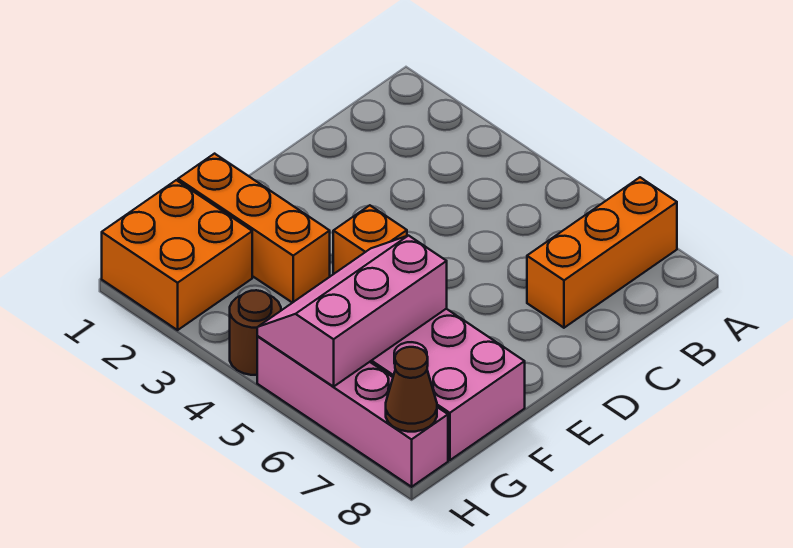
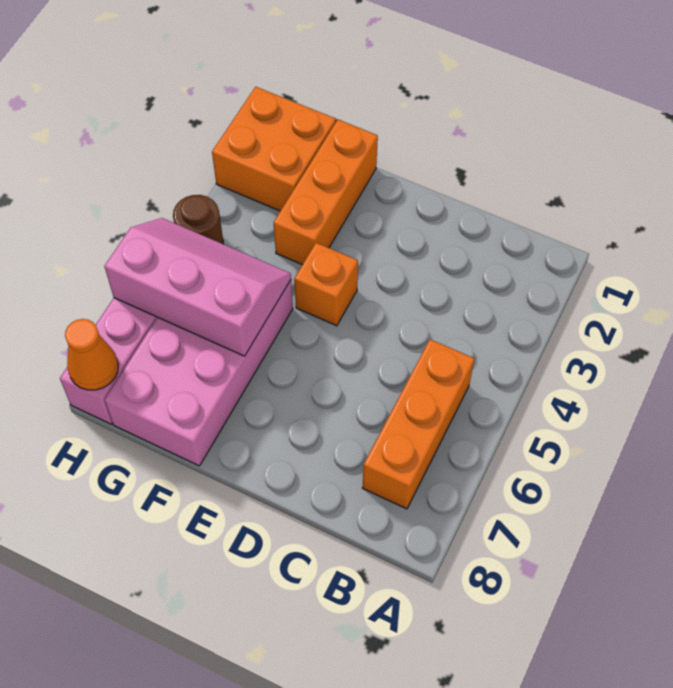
orange 1x3 brick [527,177,677,328] -> orange 1x3 brick turned to [362,339,474,509]
brown 1x1 cone [386,347,437,432] -> orange 1x1 cone [65,319,118,390]

